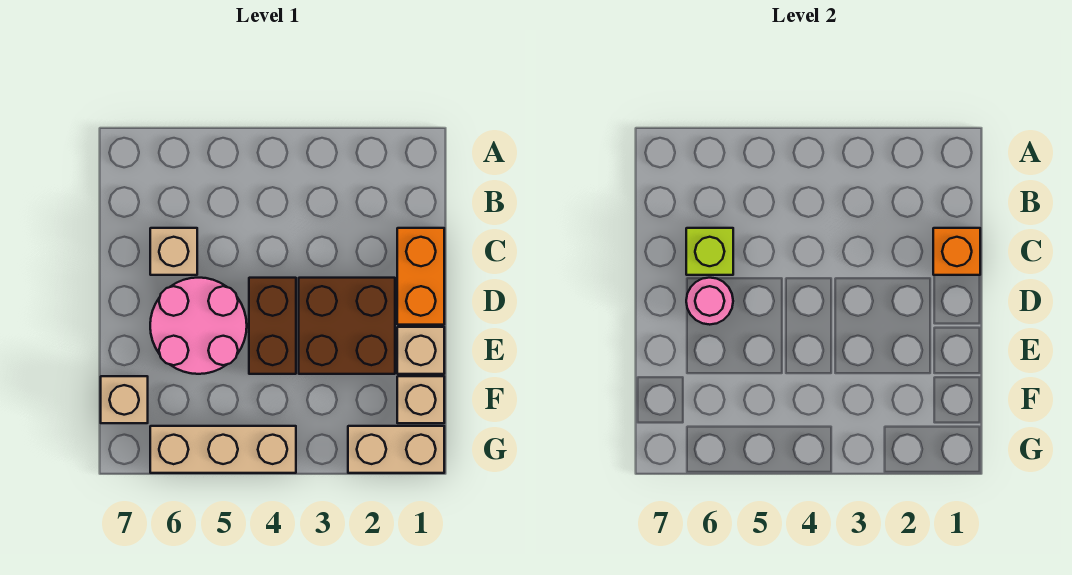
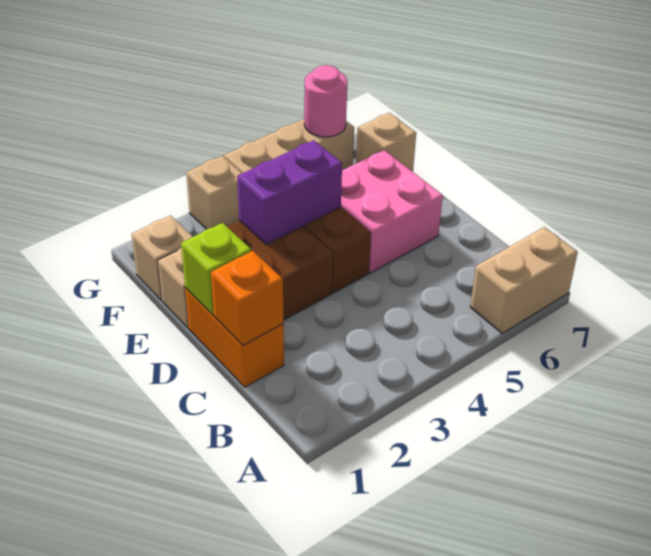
tan 1x1 brick [150,228,197,275] -> tan 1x1 brick moved to [186,156,242,229]
lime 1x1 brick [686,228,733,275] -> lime 1x1 brick moved to [181,223,251,315]
pink 2x2 round brick [150,278,247,374] -> pink 2x2 brick [341,150,443,273]
pink 1x1 round brick [686,278,733,325] -> pink 1x1 round brick moved to [304,65,347,137]
none -> purple 1x2 brick [237,140,342,244]
tan 1x2 brick [348,426,444,473] -> tan 1x2 brick moved to [470,227,578,333]

